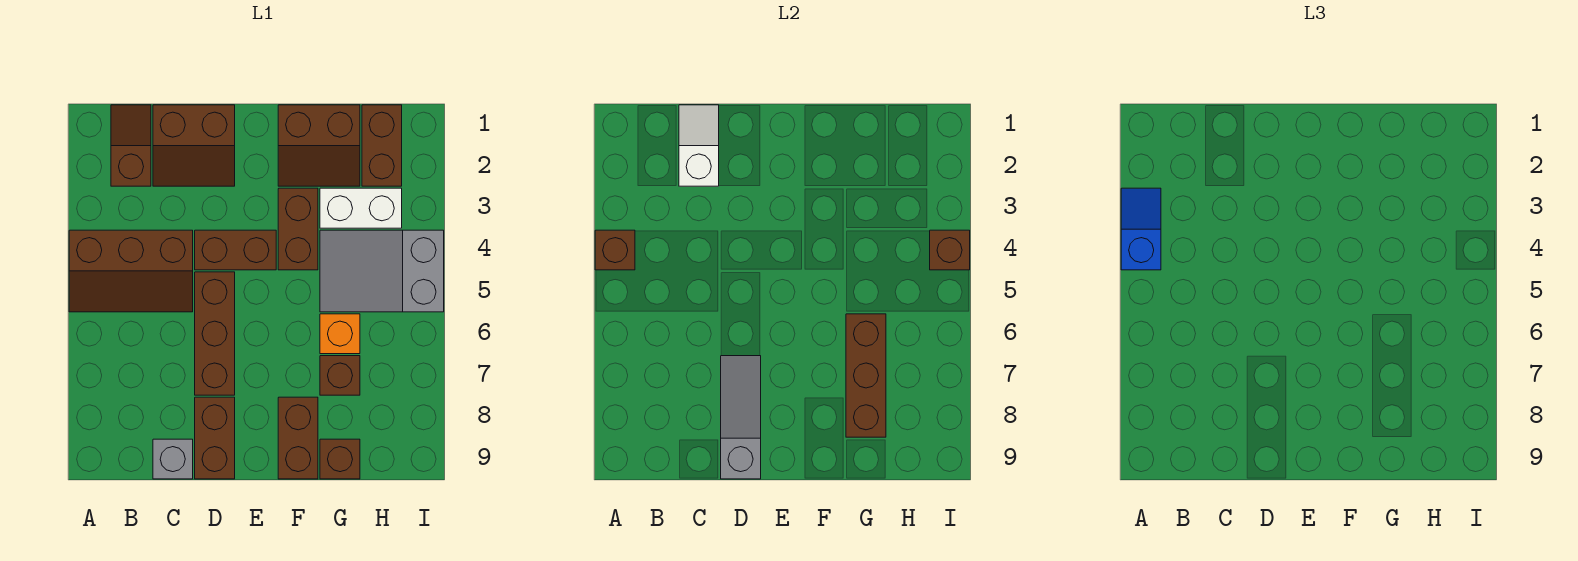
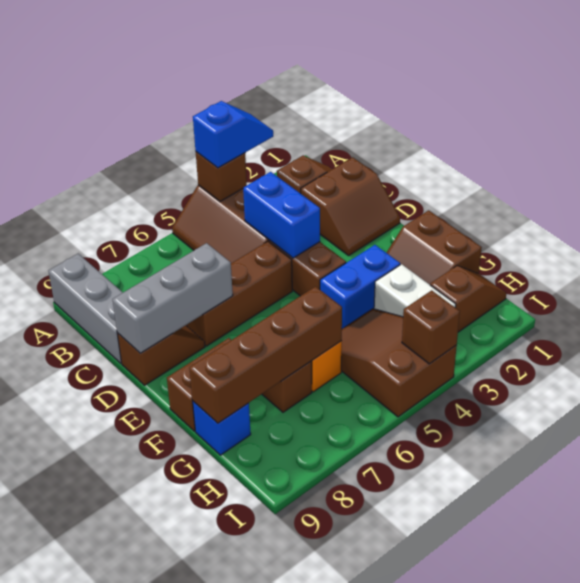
brown 2x2 slope [153,105,235,186] -> brown 2x2 slope turned to [301,157,400,256]
white 1x2 slope [679,105,719,186] -> none
none -> blue 1x2 brick [243,172,320,258]
grey 1x1 brick [153,439,193,479] -> grey 1x3 brick [48,254,123,363]
grey 1x3 slope [721,356,761,479] -> grey 1x3 brick [112,243,233,353]
brown 1x2 brick [195,397,235,479] -> brown 1x2 slope [117,325,205,385]
brown 1x2 brick [278,188,318,270] -> blue 1x2 brick [320,245,400,329]
grey 2x3 slope [320,230,444,312] -> brown 2x3 slope [341,309,457,417]
brown 1x3 brick [846,314,886,437] -> brown 1x4 brick [189,286,342,423]
brown 1x1 brick [320,439,360,479] -> blue 1x1 brick [193,401,251,455]
brown 1x2 brick [362,105,402,186] -> brown 1x2 slope [430,266,506,332]

